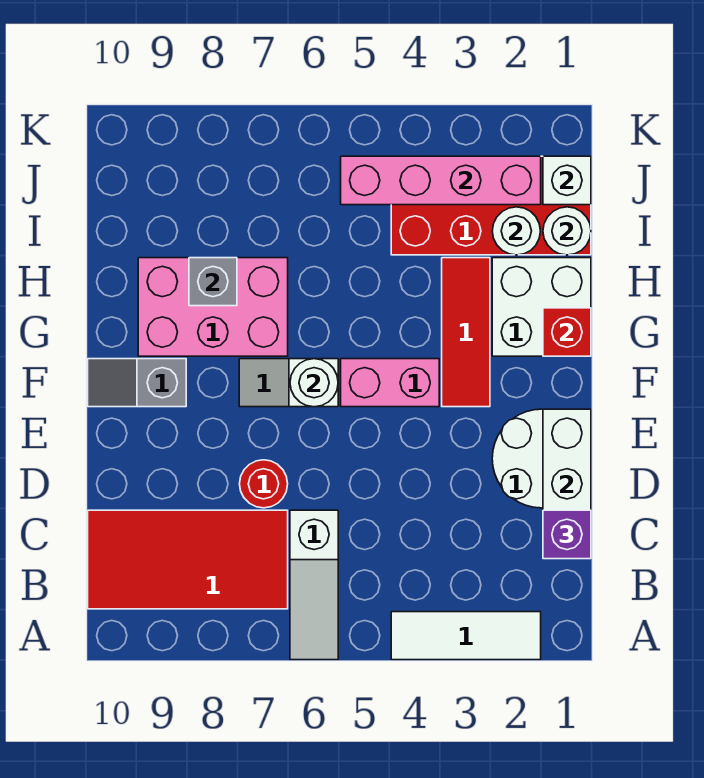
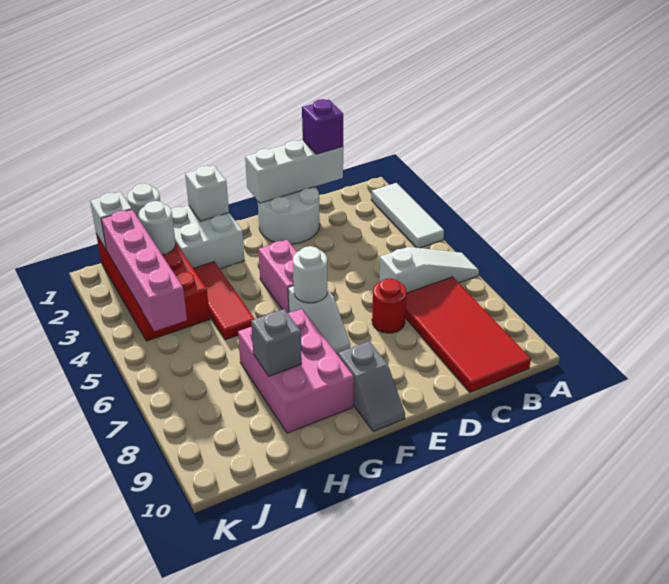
red 1x3 tile [442,258,490,407] -> red 1x3 tile turned to [193,262,255,340]
red 1x1 brick [543,308,591,356] -> white 1x1 brick [185,165,229,221]

